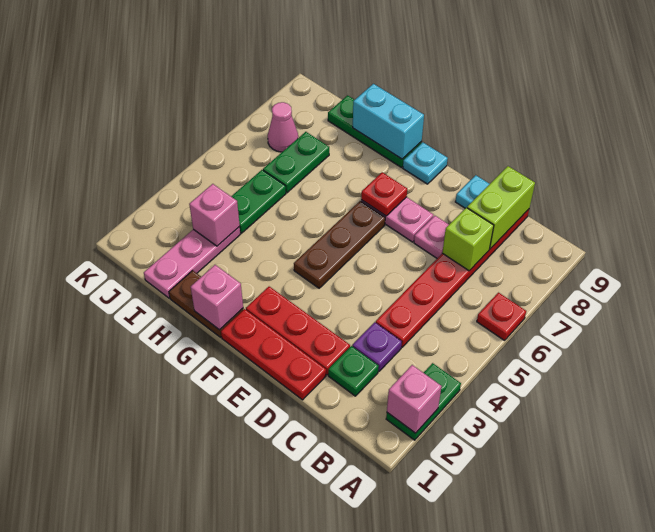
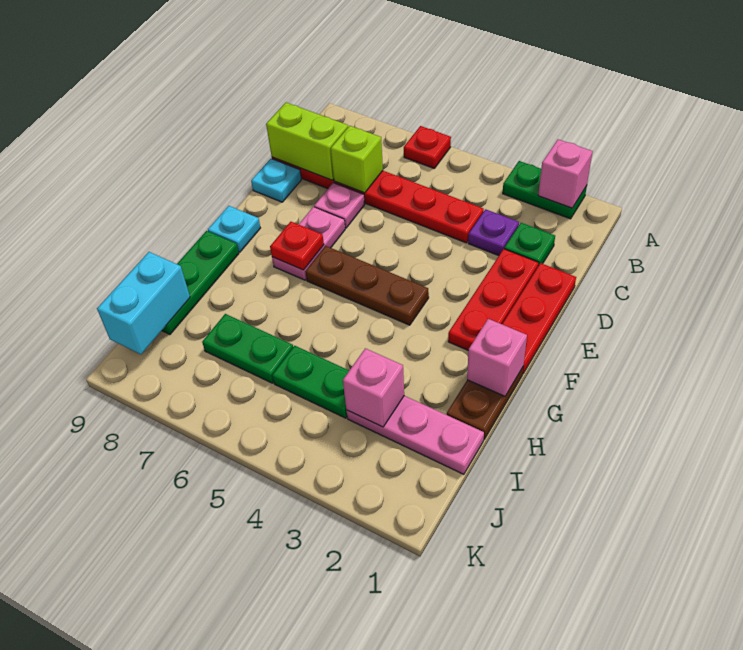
cyan 1x2 brick [353,84,424,159] -> cyan 1x2 brick moved to [97,252,190,354]
pink 1x1 cone [268,102,298,152] -> none

